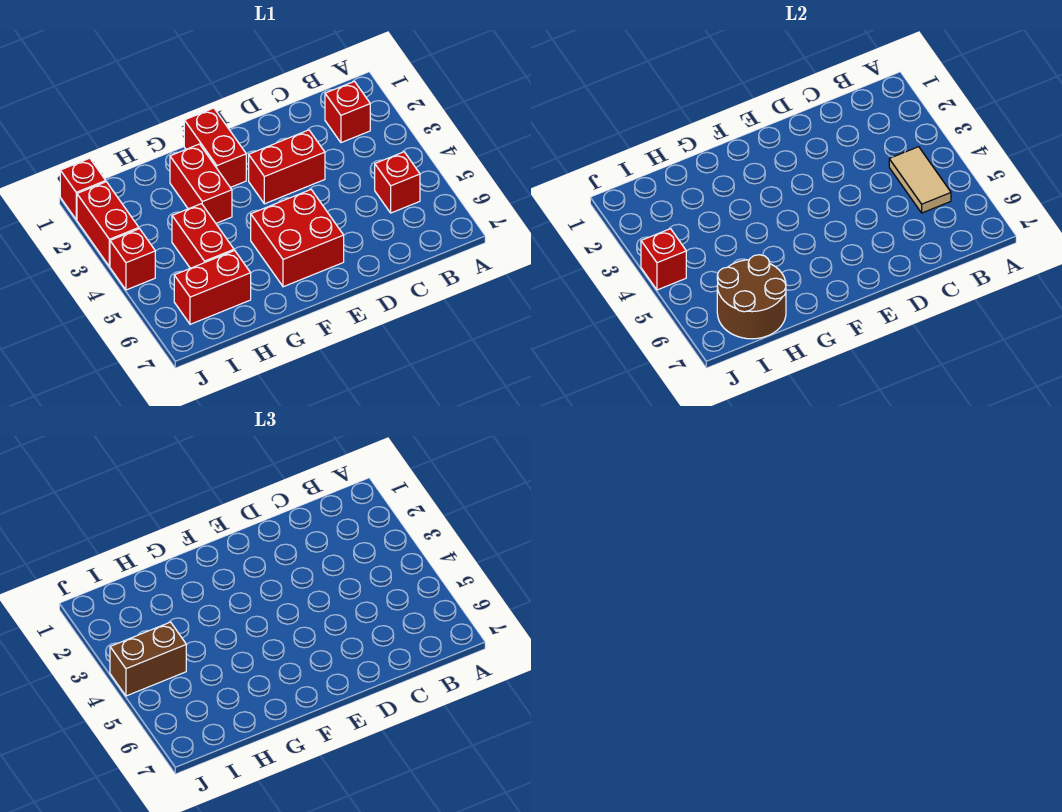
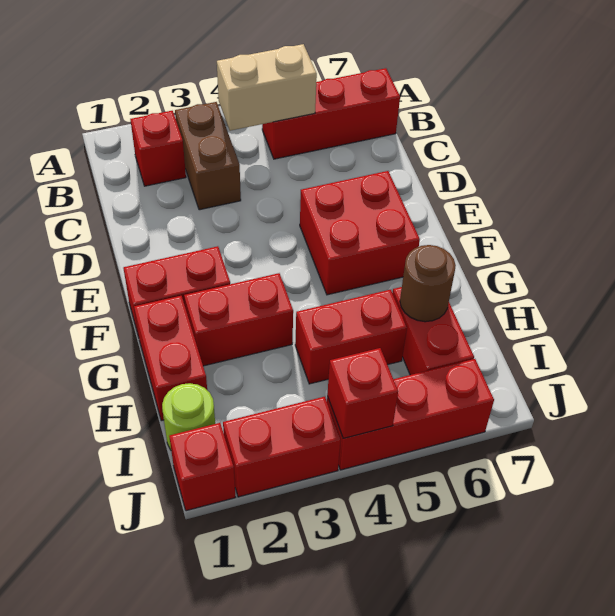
tan 1x2 tile [889,147,951,213] -> tan 1x2 brick [217,44,317,131]
red 1x1 brick [375,152,420,213] -> red 1x3 brick [262,68,400,159]
red 1x2 brick [249,130,325,204] -> red 1x2 brick moved to [134,296,207,421]
brown 2x2 round brick [717,255,786,339] -> brown 1x1 round brick [400,245,456,322]
none -> lime 1x1 round brick [162,383,215,450]
brown 1x2 brick [110,622,186,696] -> brown 1x2 brick moved to [175,102,241,210]
red 1x1 brick [110,229,155,290] -> red 1x3 brick [327,359,494,470]

